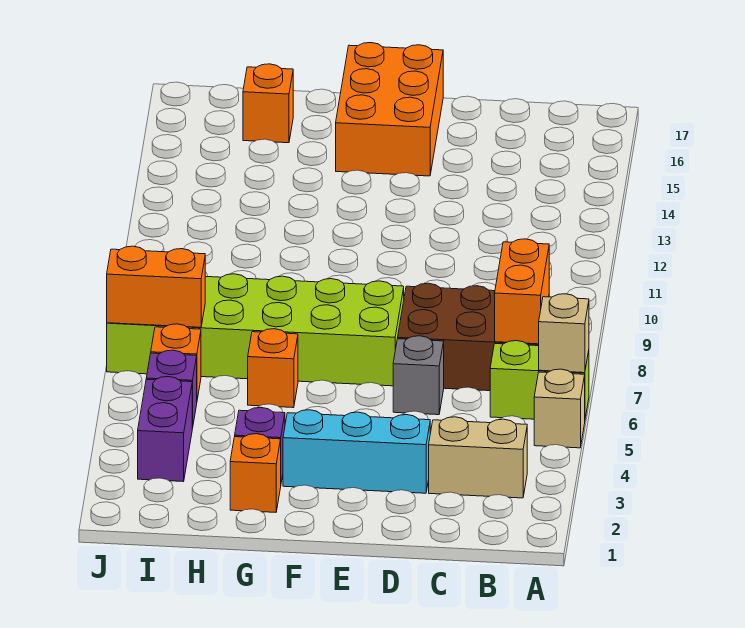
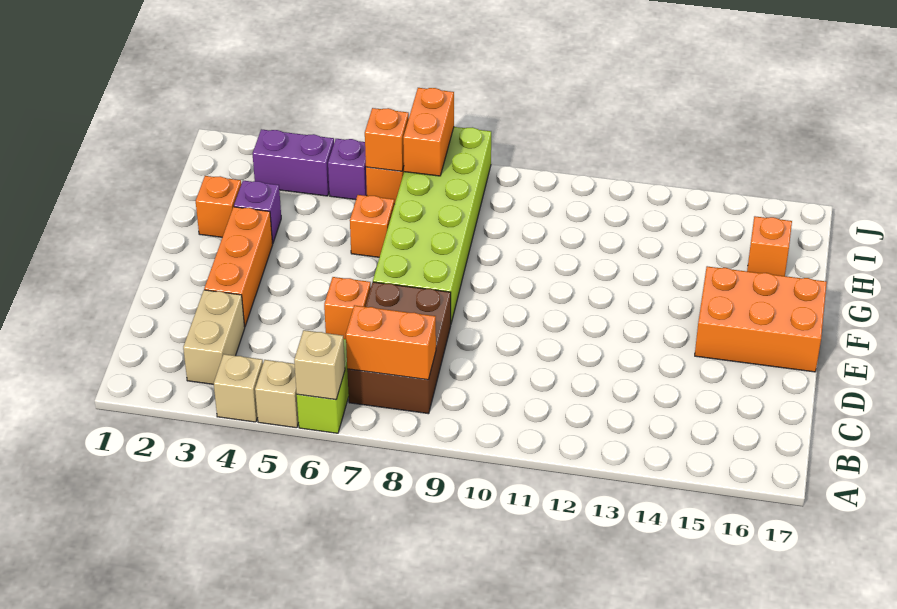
none -> tan 1x1 brick [214,354,263,422]
cyan 1x3 brick [283,410,430,493] -> orange 1x3 brick [204,207,273,327]
grey 1x1 brick [393,336,444,415] -> orange 1x1 brick [324,277,371,339]
none -> orange 1x1 brick [365,108,409,171]

